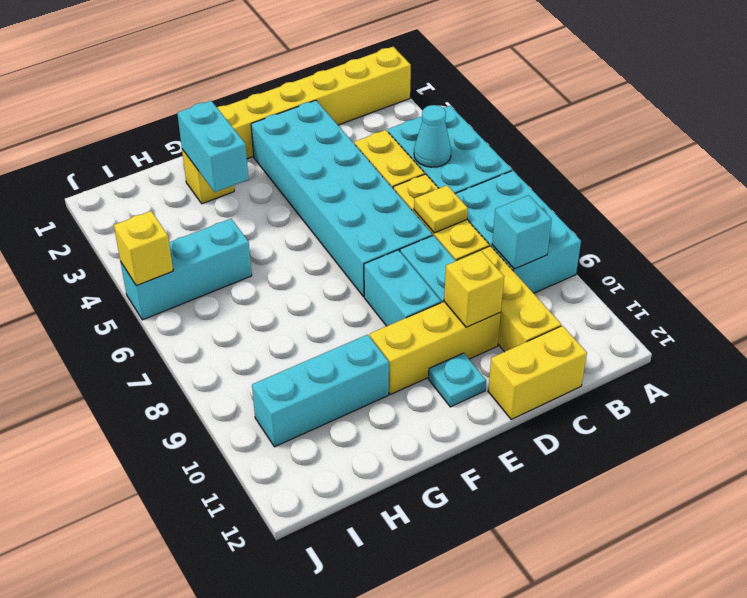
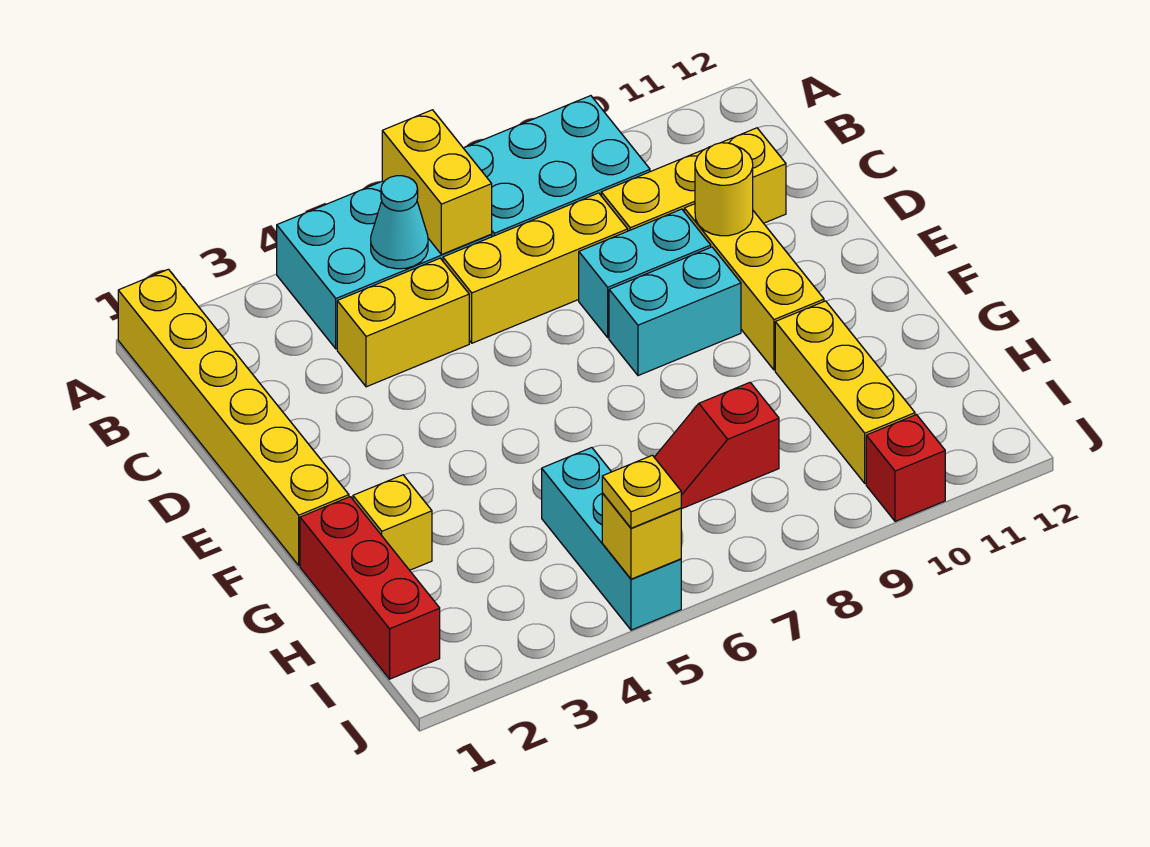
cyan 1x1 brick [492,195,552,269] -> none
yellow 1x1 plate [414,185,468,233] -> yellow 1x1 plate moved to [602,455,681,528]
yellow 1x2 brick [488,326,587,419] -> yellow 1x2 brick moved to [382,110,492,255]
cyan 2x6 brick [251,100,433,296] -> none
yellow 1x1 brick [444,251,504,327] -> yellow 1x1 round brick [695,143,753,236]
cyan 1x1 plate [428,353,486,407] -> none
none -> red 1x3 brick [300,497,440,679]
cyan 1x2 brick [177,101,249,192] -> none
cyan 1x3 brick [252,335,389,447] -> yellow 1x3 brick [775,301,915,483]
none -> red 1x2 slope [654,383,779,509]
none -> red 1x1 brick [866,415,945,521]

